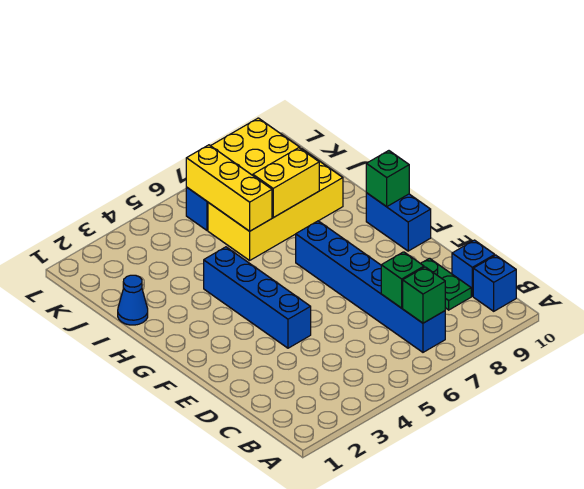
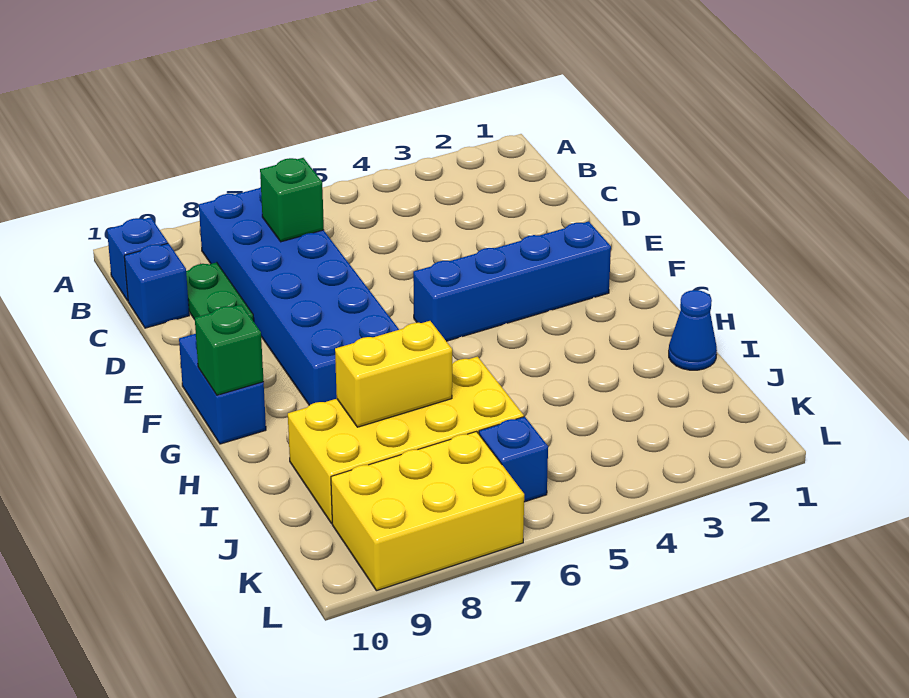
blue 1x6 brick [296,221,445,352] -> blue 2x6 brick [199,187,399,405]
green 1x1 brick [403,267,445,323] -> none
blue 1x4 brick [204,247,311,348] -> blue 1x4 brick turned to [413,221,611,341]
yellow 1x3 brick [186,145,272,231] -> none

